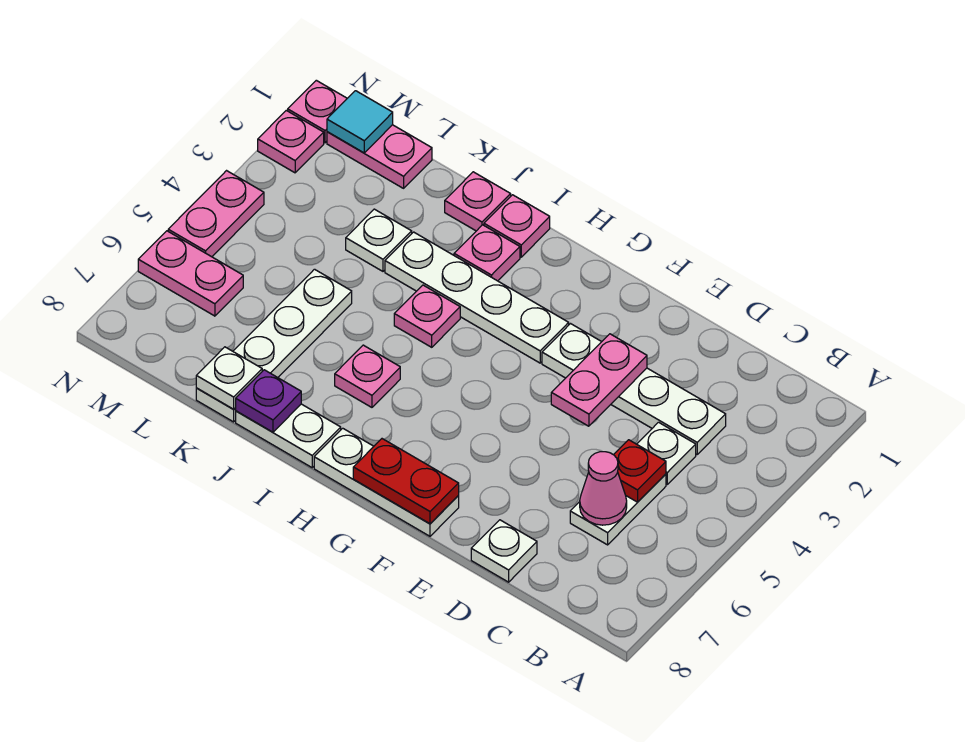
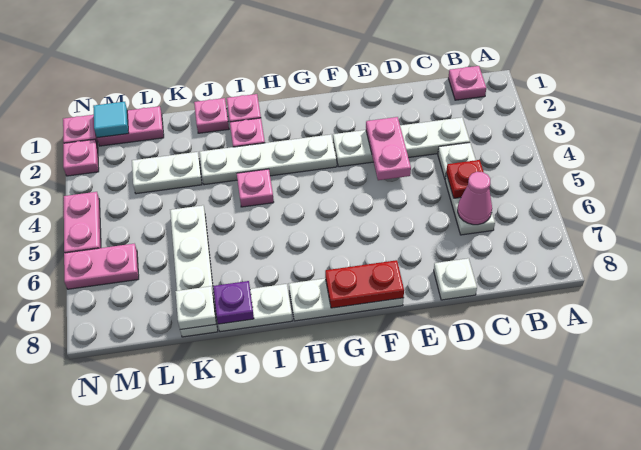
pink 1x1 plate [335,345,400,407] -> pink 1x1 plate moved to [448,66,486,100]
white 1x1 plate [346,209,412,271] -> white 1x2 plate [132,152,202,194]

